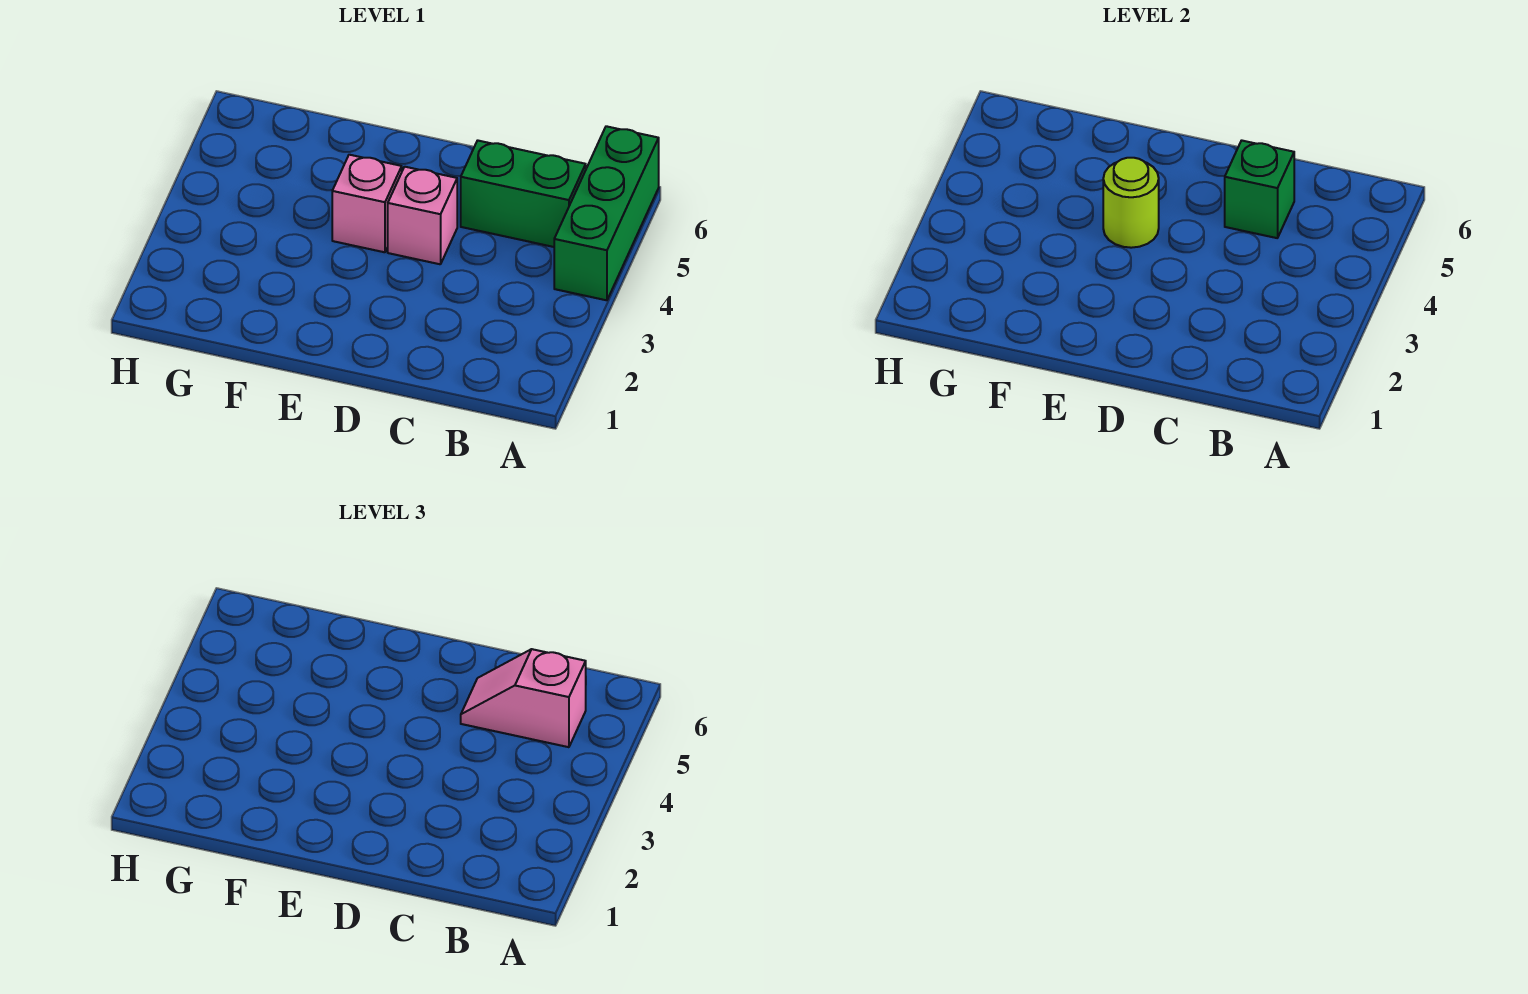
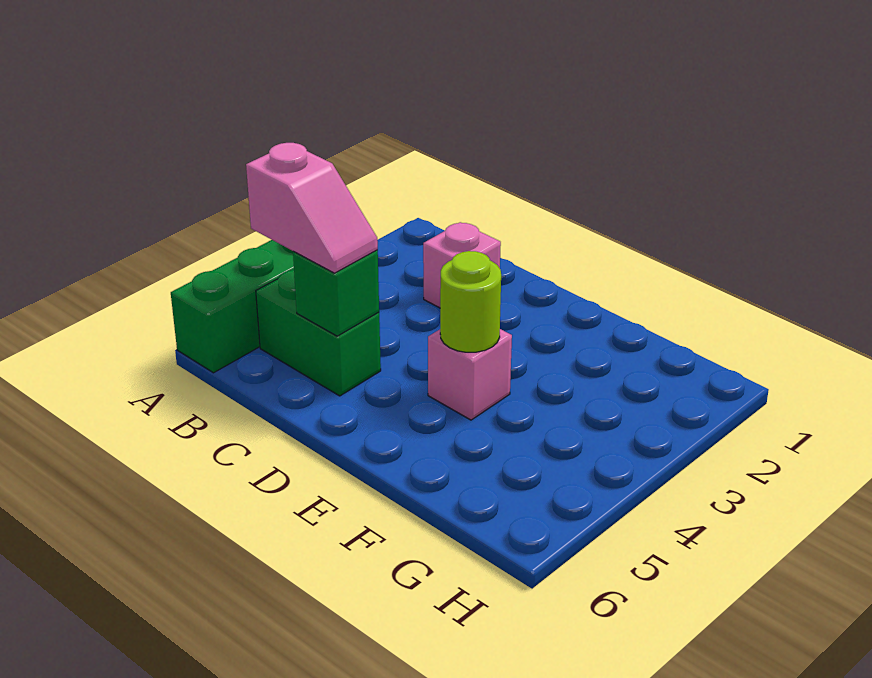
pink 1x1 brick [388,167,457,264] -> pink 1x1 brick moved to [423,222,501,308]

